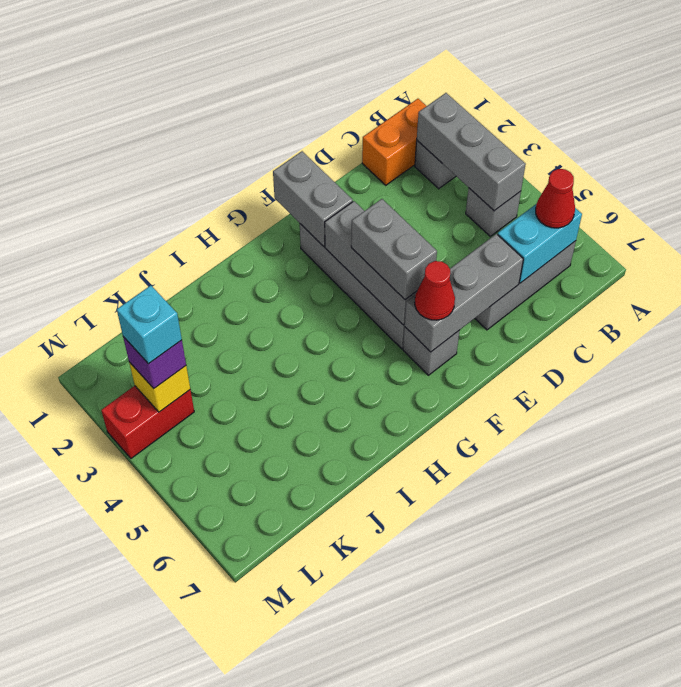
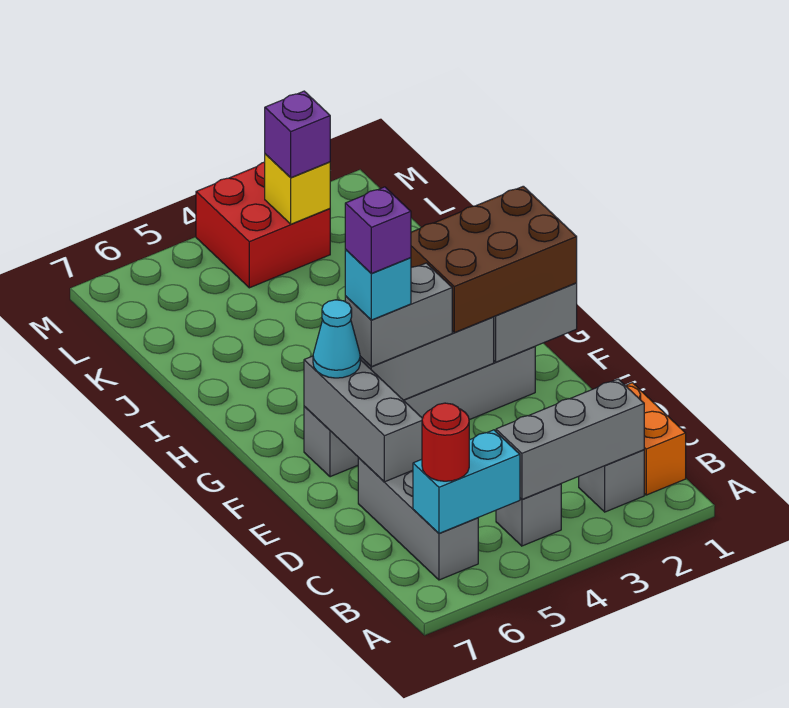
cyan 1x2 brick [498,204,582,283] -> cyan 1x2 brick turned to [413,430,520,533]
red 1x1 cone [536,169,575,228] -> red 1x1 round brick [422,403,469,481]
none -> brown 2x3 brick [411,186,577,333]
none -> purple 1x1 brick [345,187,411,273]
red 1x1 cone [415,261,455,320] -> cyan 1x1 cone [313,300,360,378]
red 1x2 brick [101,386,194,458] -> red 2x2 brick [196,162,330,288]
cyan 1x1 brick [117,286,182,364] -> cyan 1x1 brick moved to [345,250,411,320]

